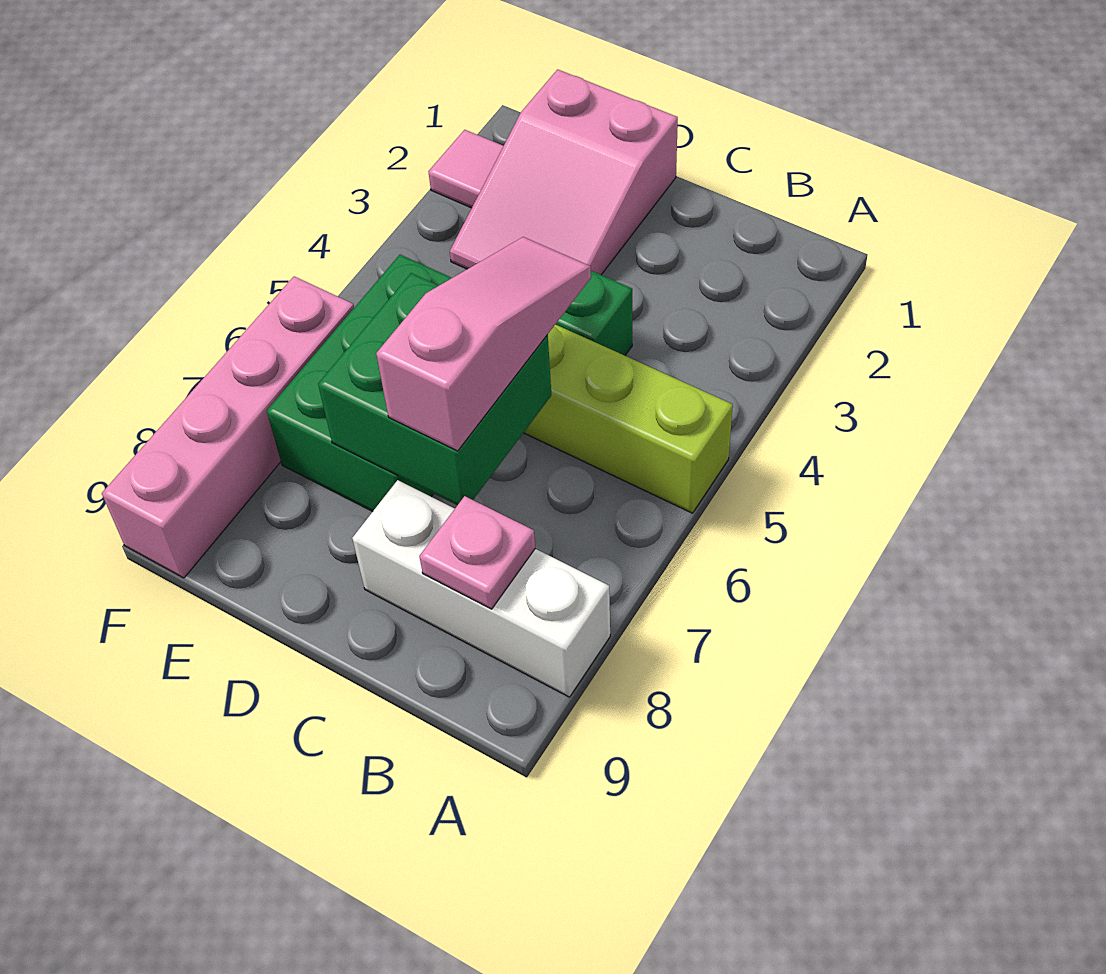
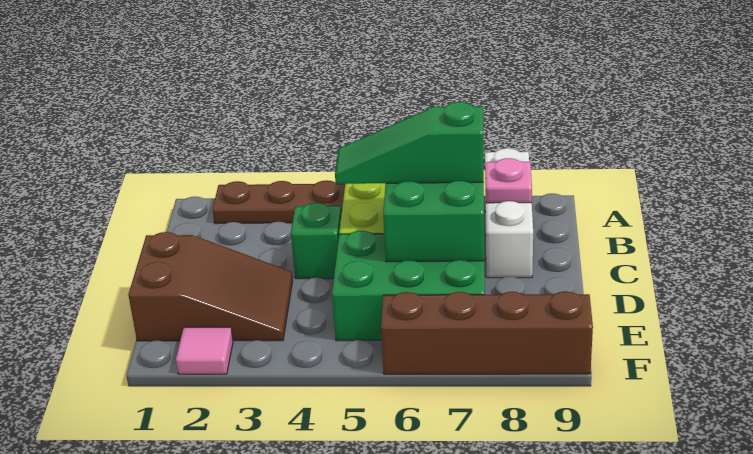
none -> brown 1x3 plate [212,180,345,224]
pink 1x3 slope [376,237,591,451] -> green 1x3 slope [335,102,484,184]
pink 2x3 slope [450,69,678,275] -> brown 2x3 slope [128,232,293,341]
pink 1x4 brick [102,276,354,578] -> brown 1x4 brick [381,291,593,374]

